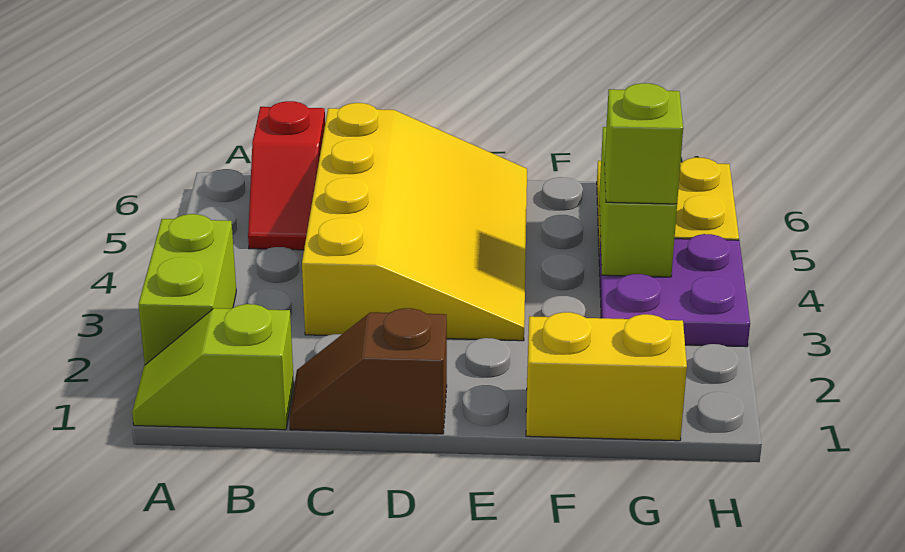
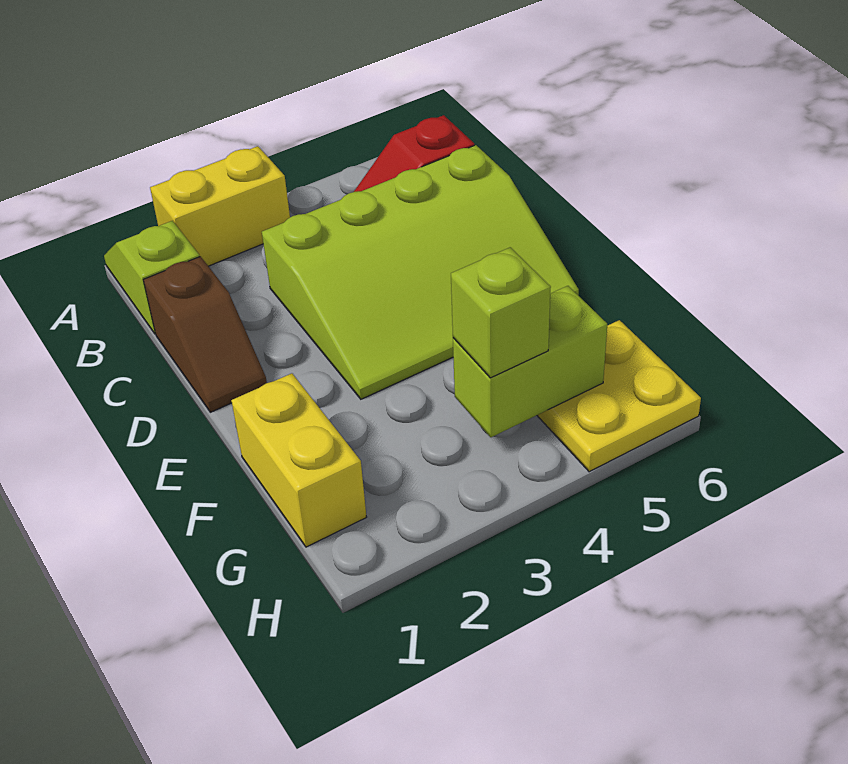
lime 1x2 brick [138,214,236,365] -> yellow 1x2 brick [150,146,290,266]
brown 1x2 slope [289,308,447,434] -> brown 1x2 slope turned to [144,256,267,412]
yellow 3x4 slope [302,103,527,341] -> lime 3x4 slope [262,145,579,399]
purple 2x2 plate [599,234,750,347] -> none

